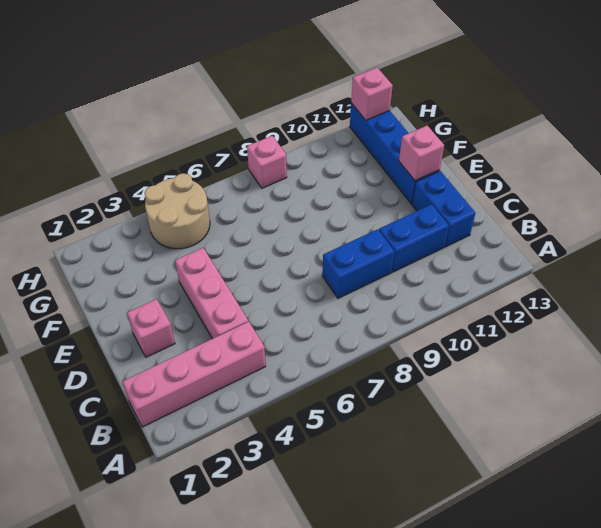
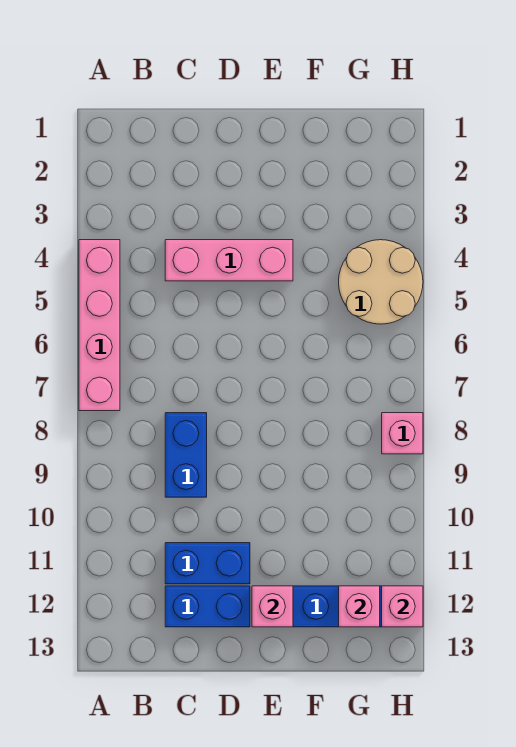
pink 1x4 brick [122,322,266,427] -> pink 1x4 brick moved to [79,240,120,411]
blue 1x2 brick [379,204,449,272] -> blue 1x2 brick turned to [165,543,250,584]
pink 1x1 brick [127,299,175,357] -> pink 1x1 brick moved to [339,586,380,627]

